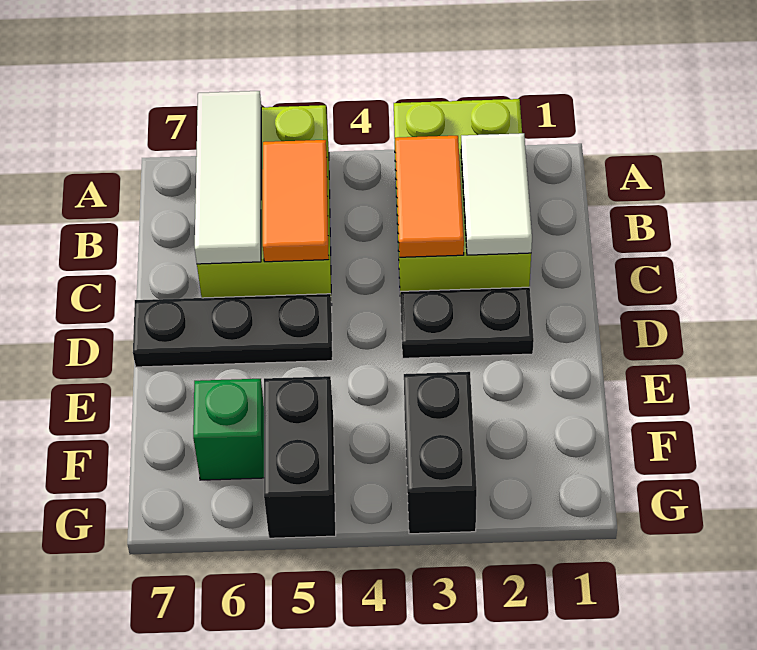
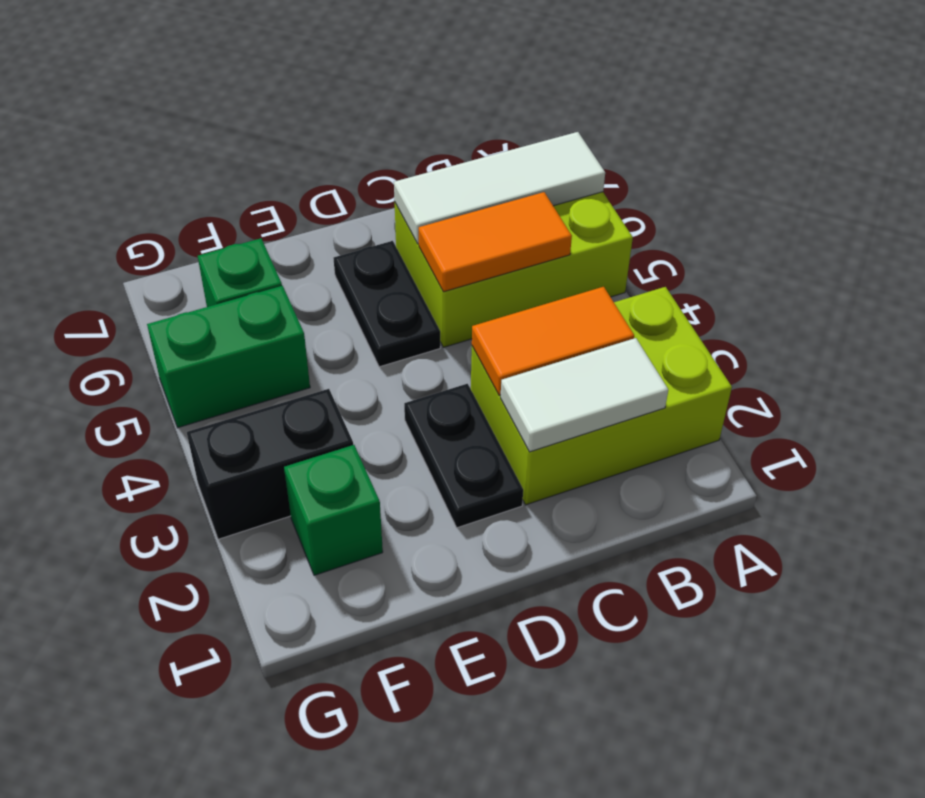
black 1x3 plate [133,294,332,367] -> black 1x2 plate [333,241,440,367]
none -> green 1x1 brick [284,445,383,575]
black 1x2 brick [264,376,336,538] -> green 1x2 brick [147,286,310,428]

